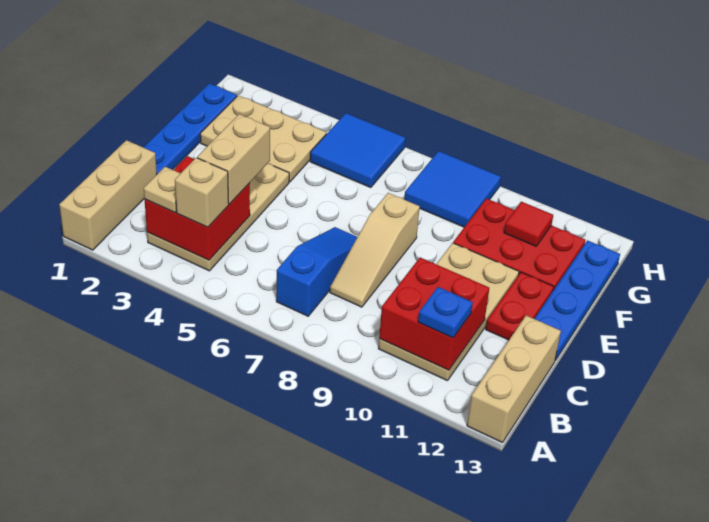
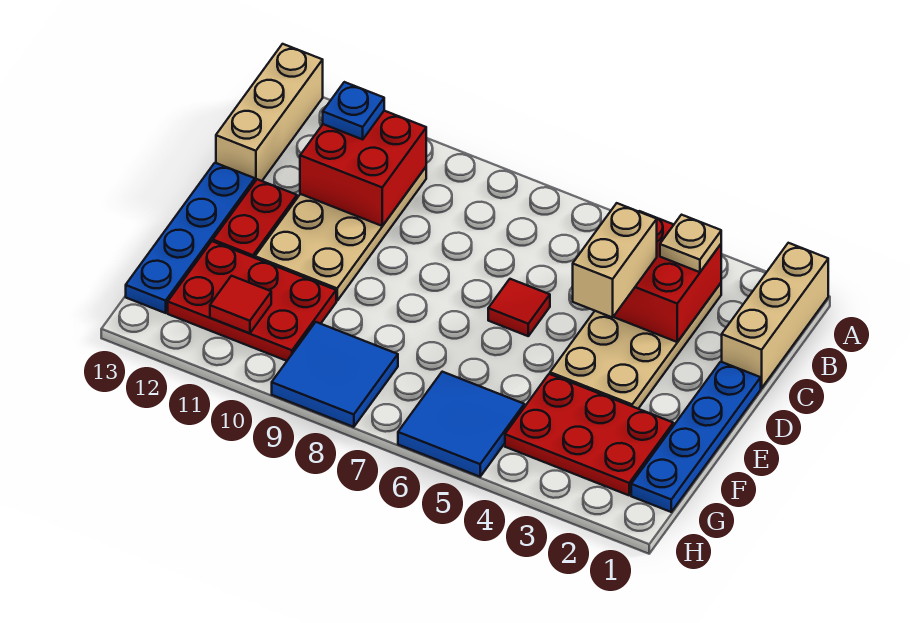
tan 1x1 brick [175,158,229,227] -> none
blue 1x3 slope [276,227,357,316] -> none
tan 1x3 slope [330,193,420,307] -> none
none -> red 1x1 tile [488,279,550,336]
tan 2x3 plate [200,95,326,182] -> red 2x3 plate [505,374,673,495]

